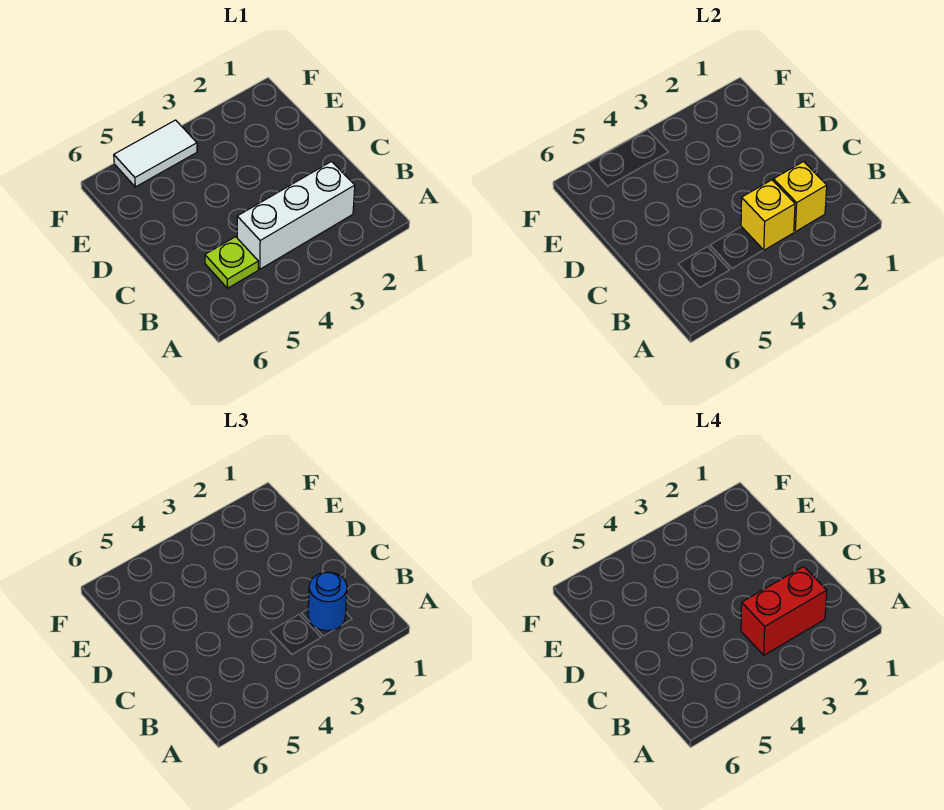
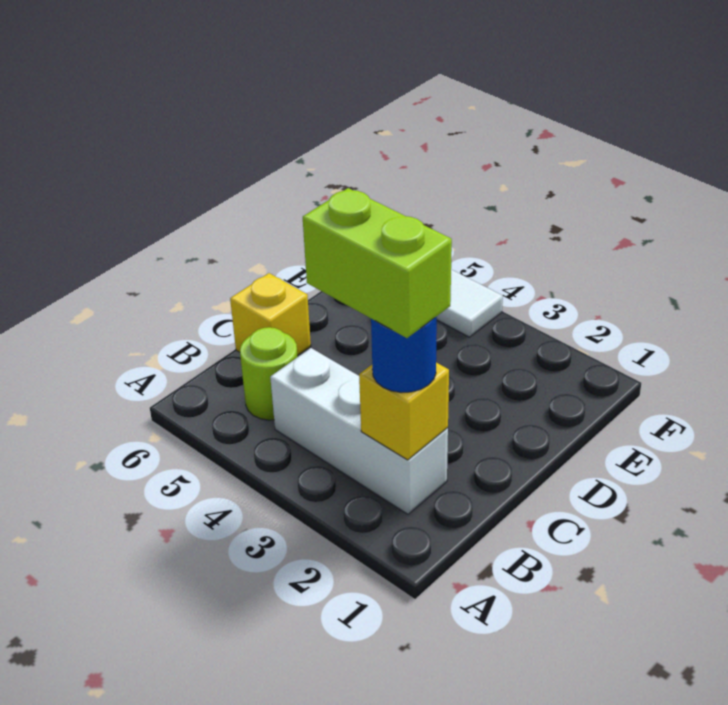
red 1x2 brick [741,567,827,655] -> lime 1x2 brick [303,188,452,338]
yellow 1x1 brick [741,180,795,250] -> yellow 1x1 brick moved to [230,273,311,356]
lime 1x1 plate [205,237,258,288] -> lime 1x1 round brick [240,327,298,420]

